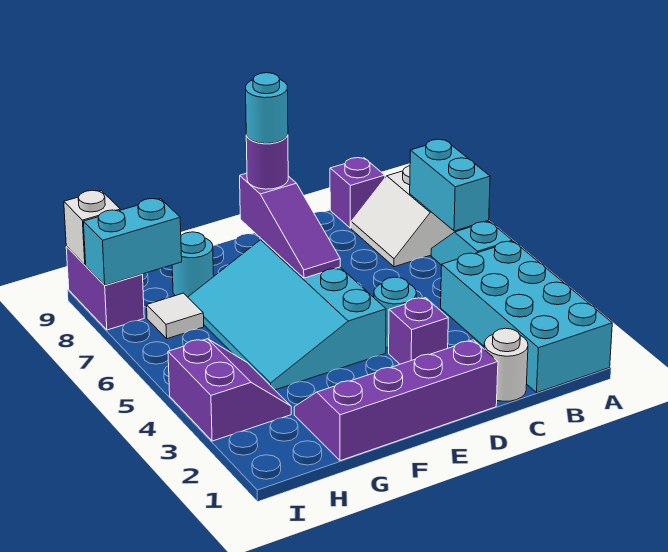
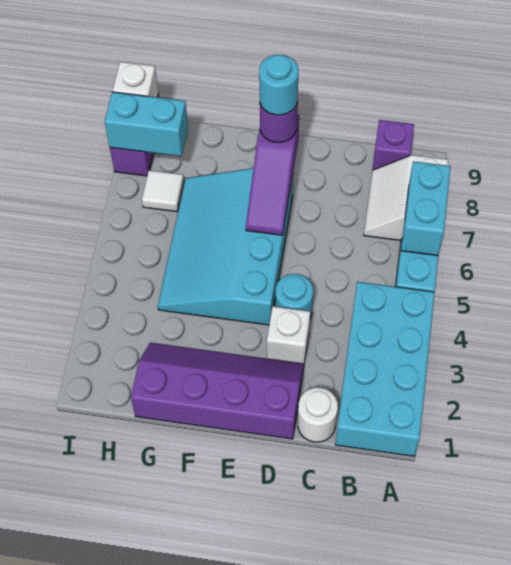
purple 1x1 brick [389,298,448,364] -> white 1x1 brick [267,306,310,364]
cyan 1x1 round brick [172,232,214,297] -> none
purple 2x2 slope [168,339,291,441] -> none

